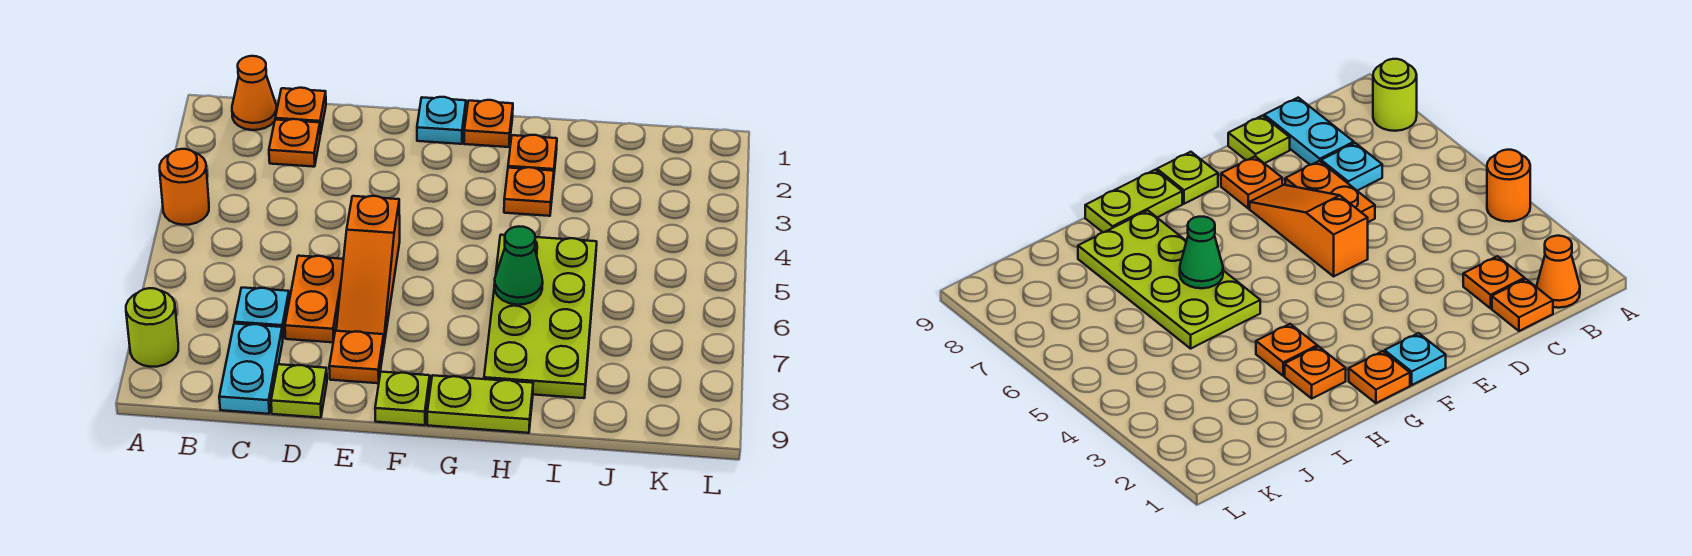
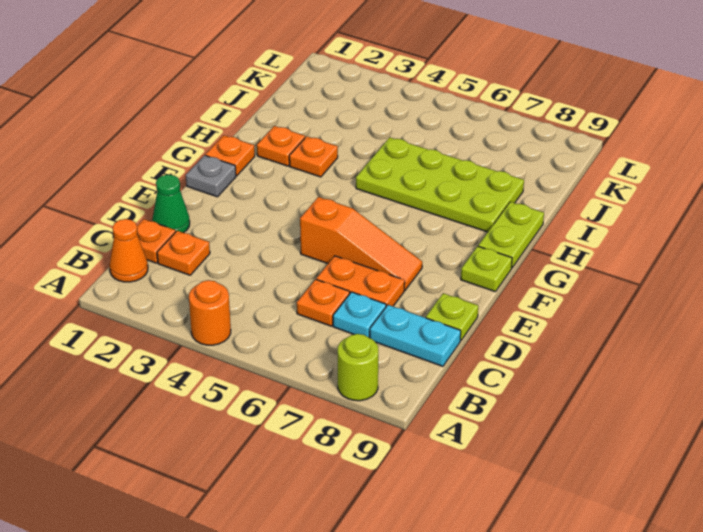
orange 1x1 plate [329,331,384,383] -> orange 1x1 plate moved to [297,279,350,326]
cyan 1x1 plate [417,97,466,144] -> grey 1x1 plate [186,155,236,197]
green 1x1 cone [494,226,543,305] -> green 1x1 cone moved to [152,175,190,233]

